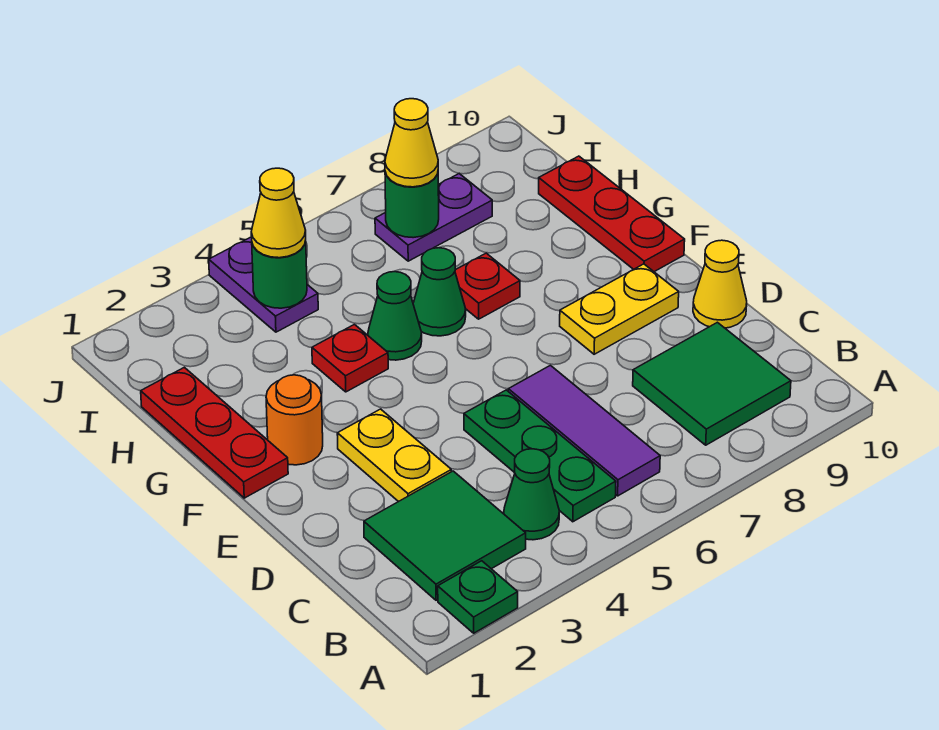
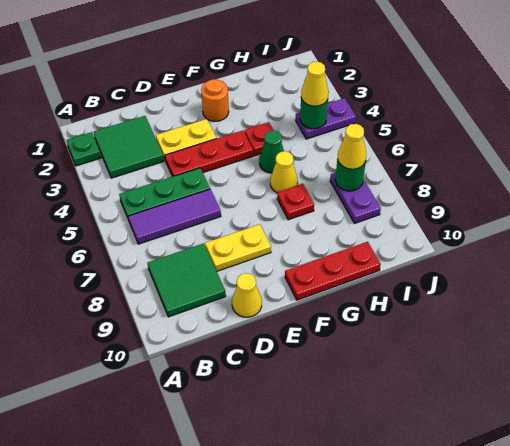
green 1x1 cone [504,449,559,540] -> none
yellow 1x2 plate [560,264,679,354] -> yellow 1x2 plate turned to [205,224,271,271]
red 1x3 plate [141,367,288,498] -> red 1x3 plate moved to [165,130,253,177]
green 1x1 cone [413,248,466,336] -> yellow 1x1 cone [270,151,298,193]

